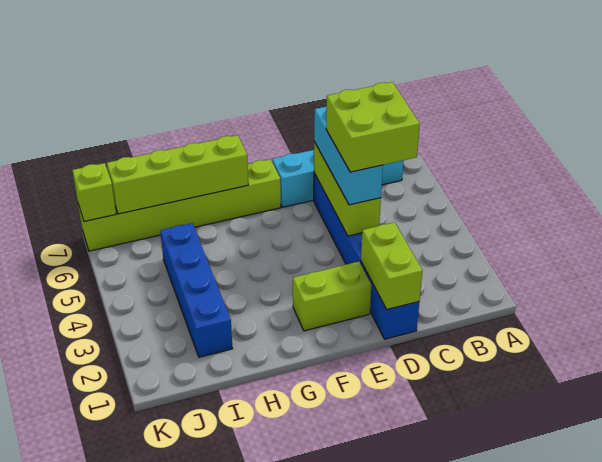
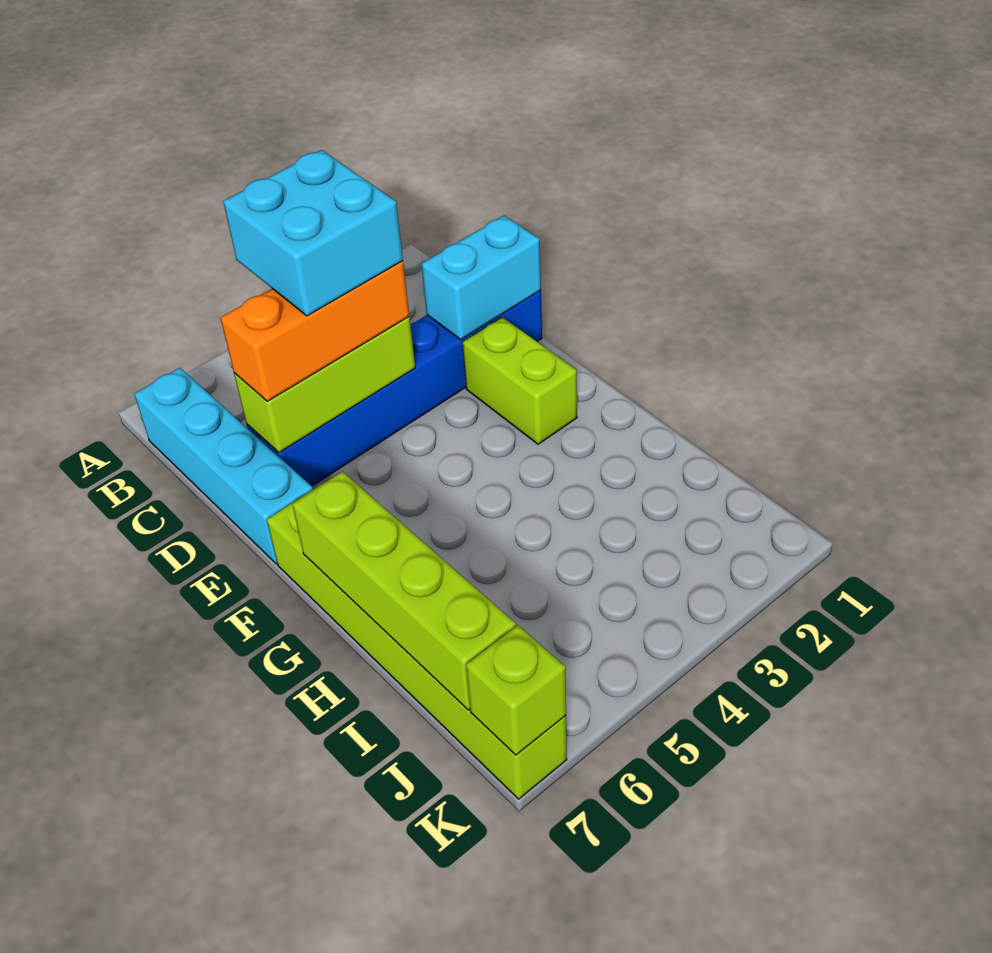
lime 2x2 brick [326,82,420,172] -> cyan 2x2 brick [223,150,403,316]
lime 1x2 brick [361,222,422,309] -> cyan 1x2 brick [421,216,541,339]
cyan 1x3 brick [314,107,383,205] -> orange 1x3 brick [221,261,409,401]
blue 1x4 brick [160,223,233,357] -> none

